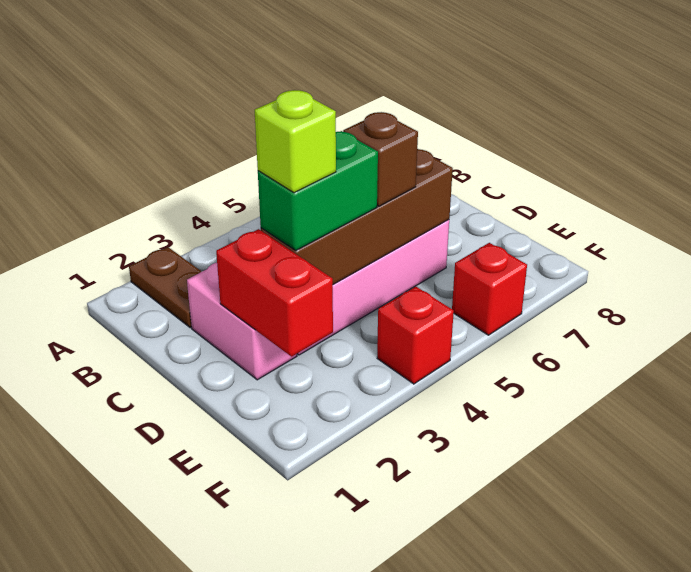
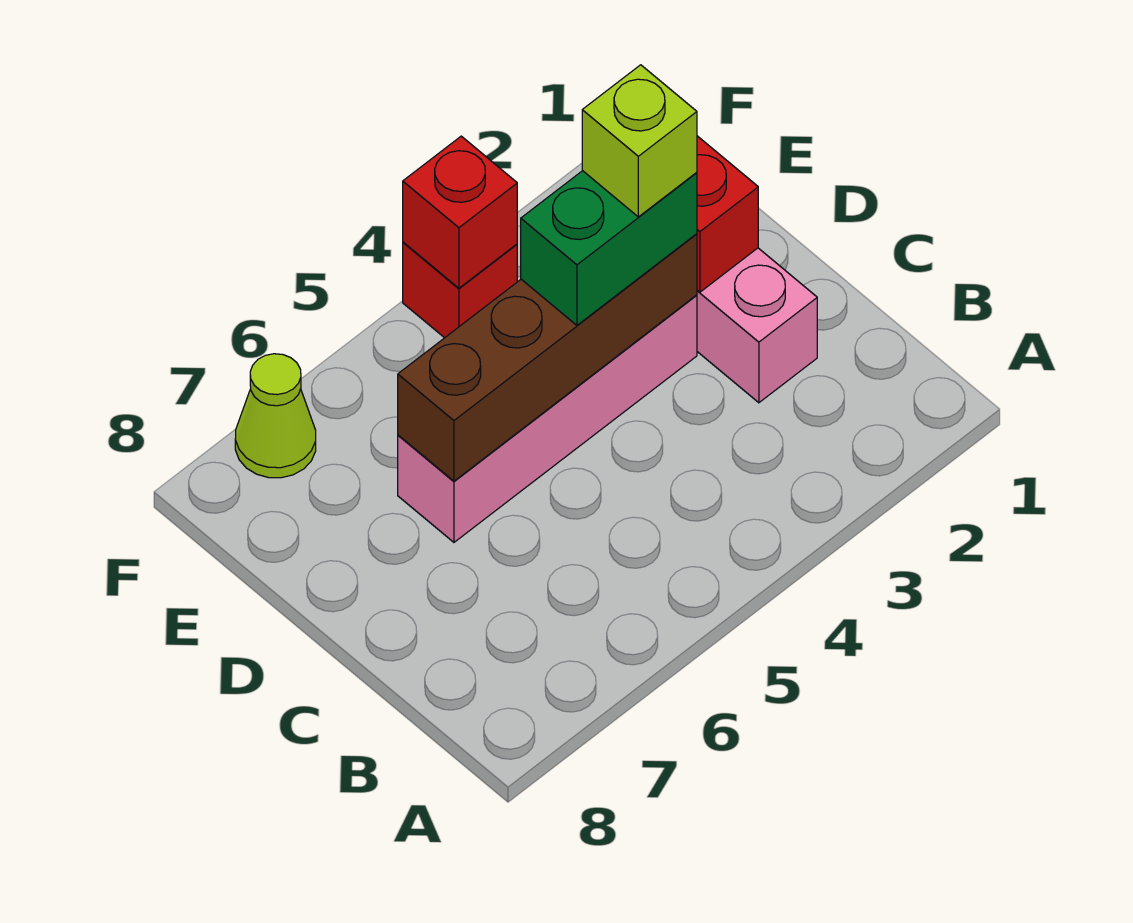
brown 1x2 plate [129,247,202,328] -> none
brown 1x1 brick [343,112,418,206] -> none
red 1x1 brick [452,243,527,335] -> red 1x1 brick moved to [403,136,517,288]
none -> lime 1x1 cone [235,354,316,478]

